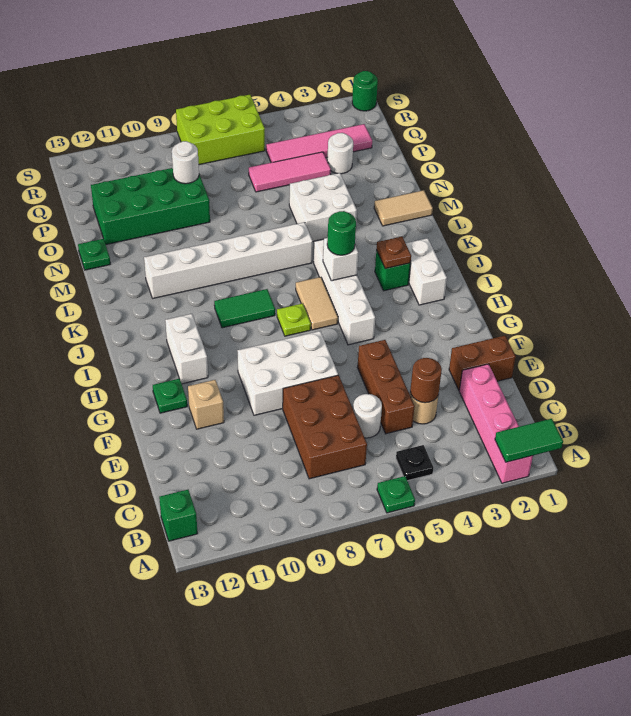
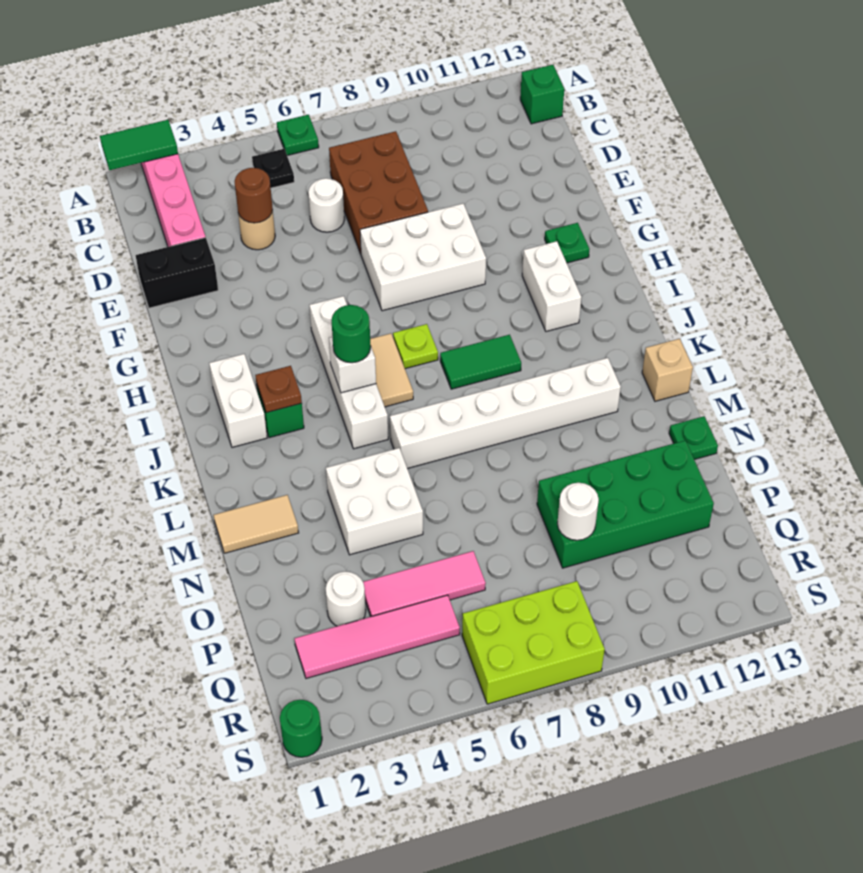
brown 1x3 brick [358,340,415,434] -> none
brown 1x2 brick [449,336,516,390] -> black 1x2 brick [136,238,218,308]
tan 1x1 brick [188,380,224,429] -> tan 1x1 brick moved to [642,339,693,401]

